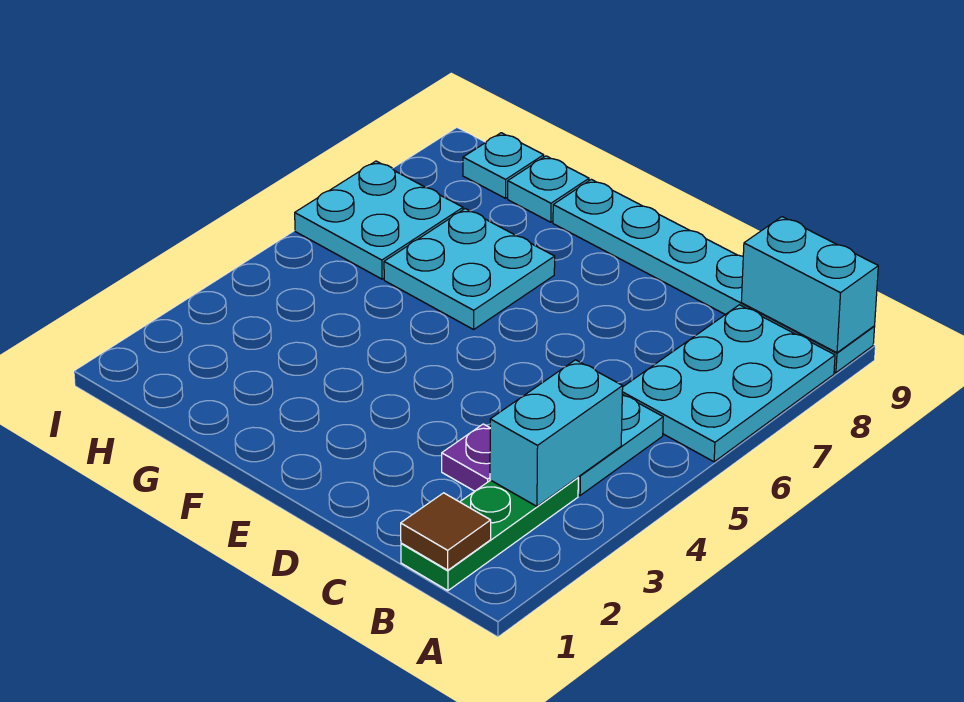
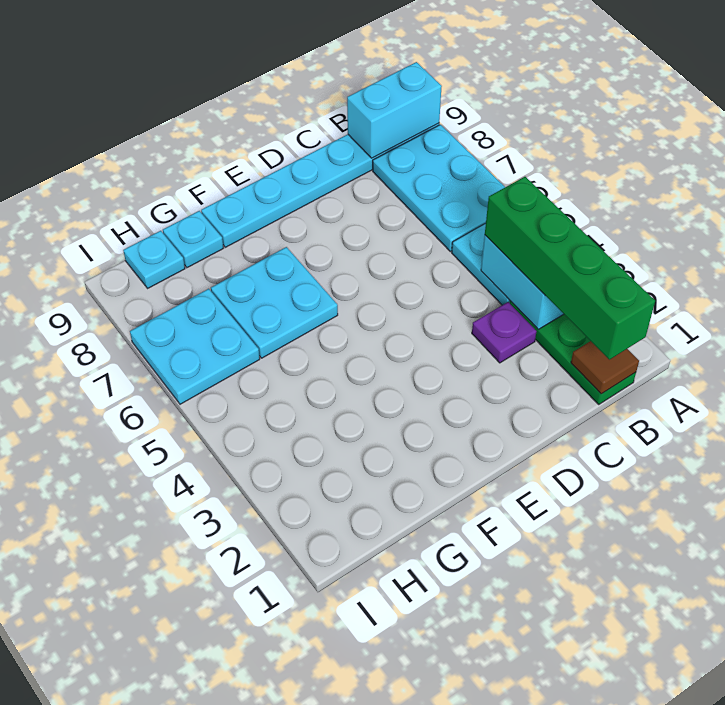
none -> green 1x4 brick [485,177,655,360]

